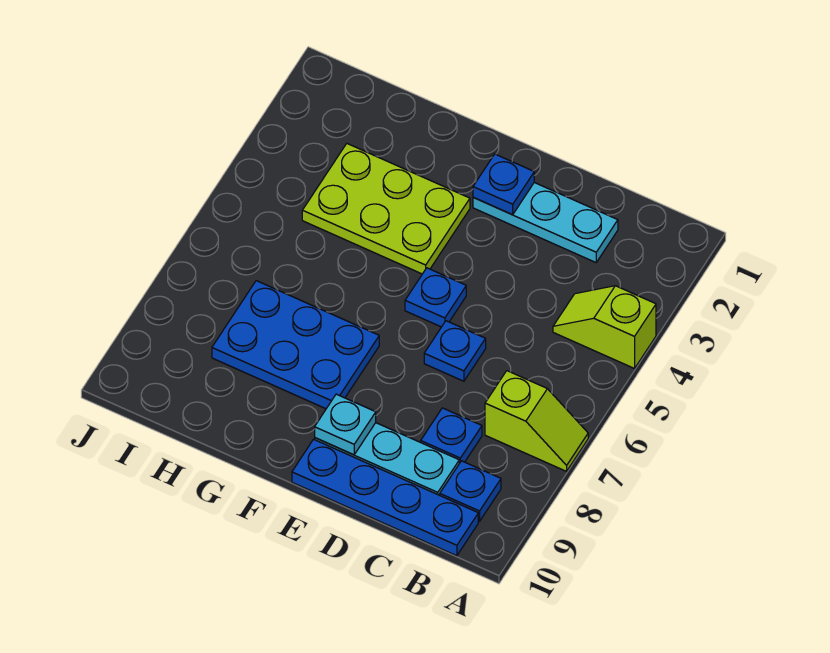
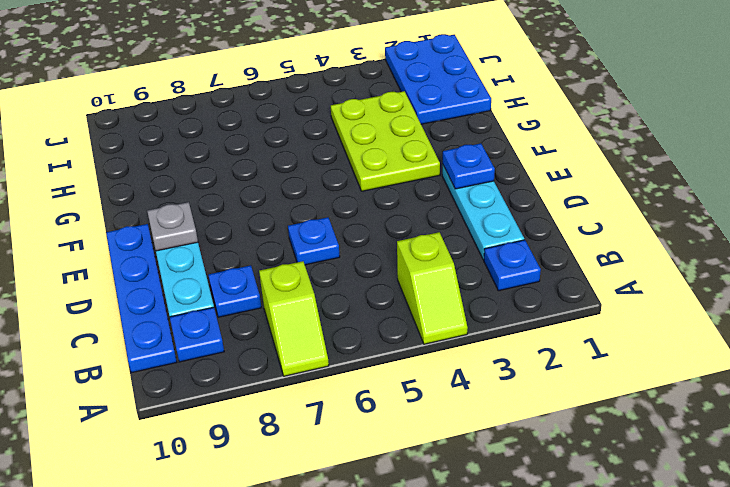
lime 1x2 slope [553,286,656,369] -> lime 1x2 slope turned to [397,232,468,344]
blue 1x1 plate [405,268,466,327] -> blue 1x1 plate moved to [484,240,541,291]
cyan 1x1 plate [315,394,376,455] -> grey 1x1 plate [147,202,198,251]
blue 2x3 plate [212,281,379,409] -> blue 2x3 plate moved to [385,34,491,124]

